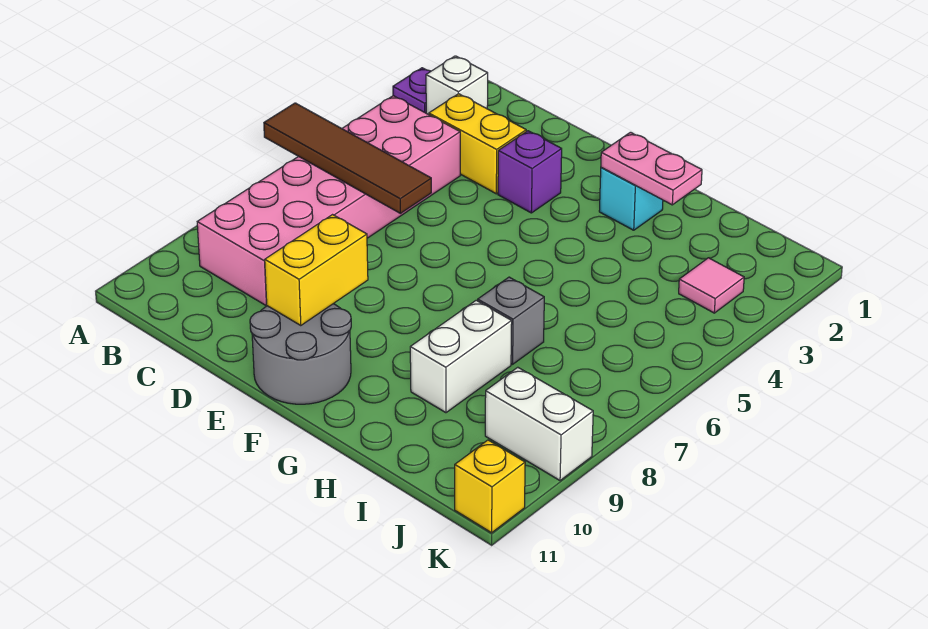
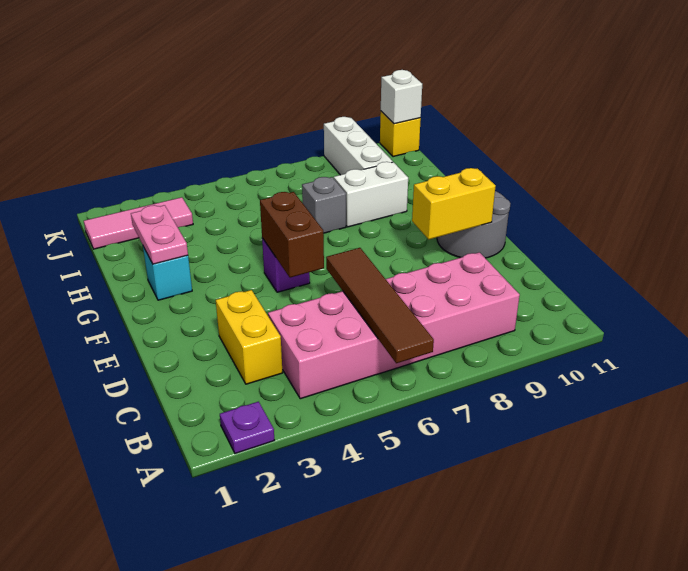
white 1x1 brick [426,56,488,115] -> white 1x1 brick moved to [381,70,422,124]
purple 1x1 brick [498,131,562,213] -> purple 1x1 brick moved to [262,238,310,292]
none -> brown 1x2 brick [260,192,324,278]
pink 1x1 tile [679,258,744,313] -> pink 1x3 tile [84,197,193,249]
white 1x2 brick [485,367,593,481] -> white 1x3 brick [324,117,393,175]

